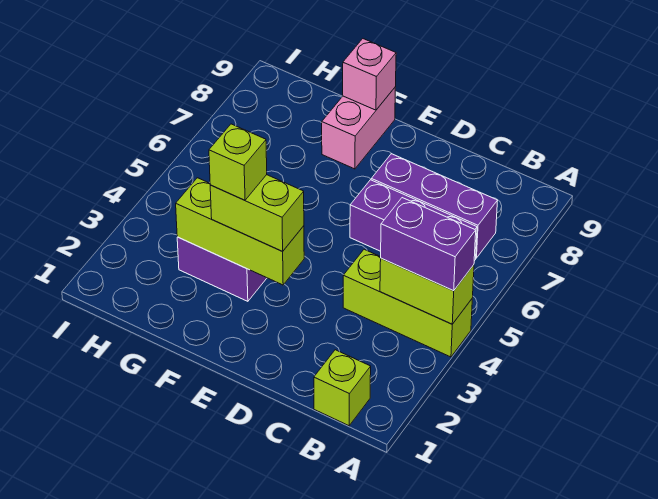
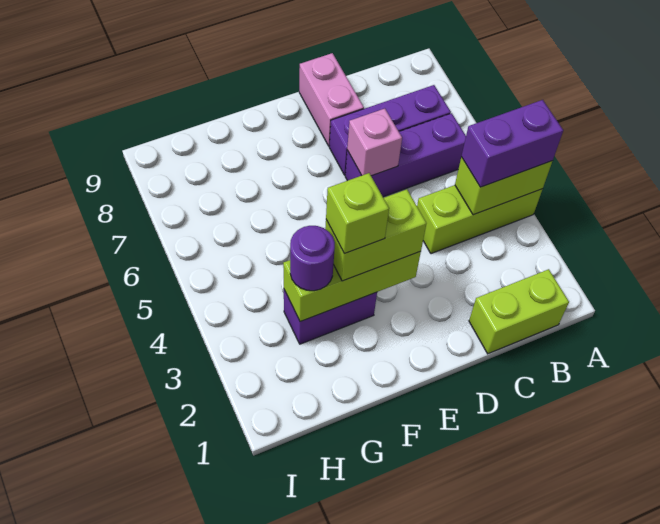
lime 1x1 brick [314,350,371,426] -> lime 1x2 brick [469,269,569,354]
pink 1x2 brick [322,88,395,169] -> pink 1x2 brick moved to [299,53,364,146]
pink 1x1 brick [343,39,396,110] -> pink 1x1 brick moved to [347,109,402,176]
none -> purple 1x1 round brick [290,226,335,291]

